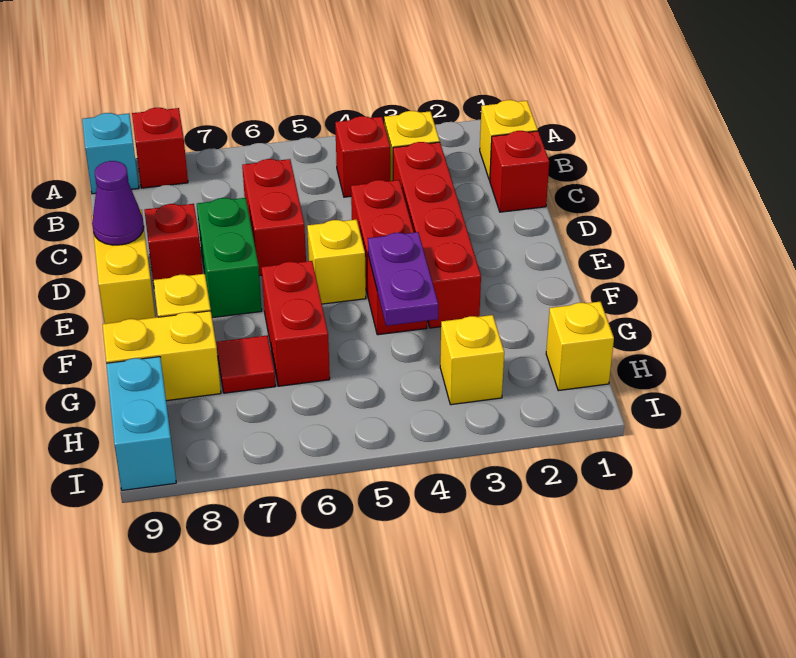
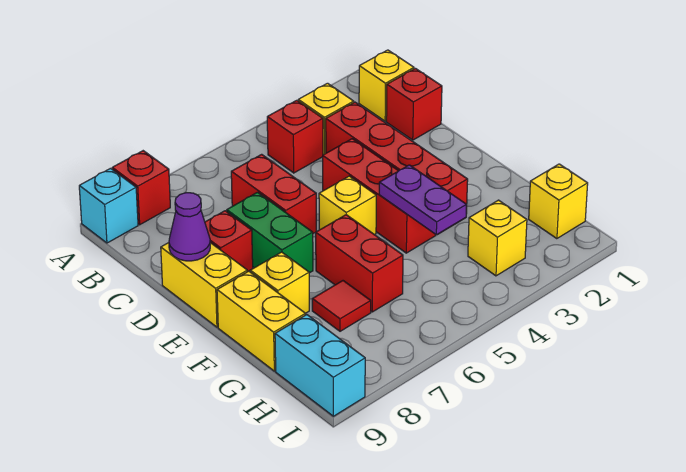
yellow 1x2 brick [103,311,221,401] -> yellow 1x2 brick turned to [217,271,305,371]

